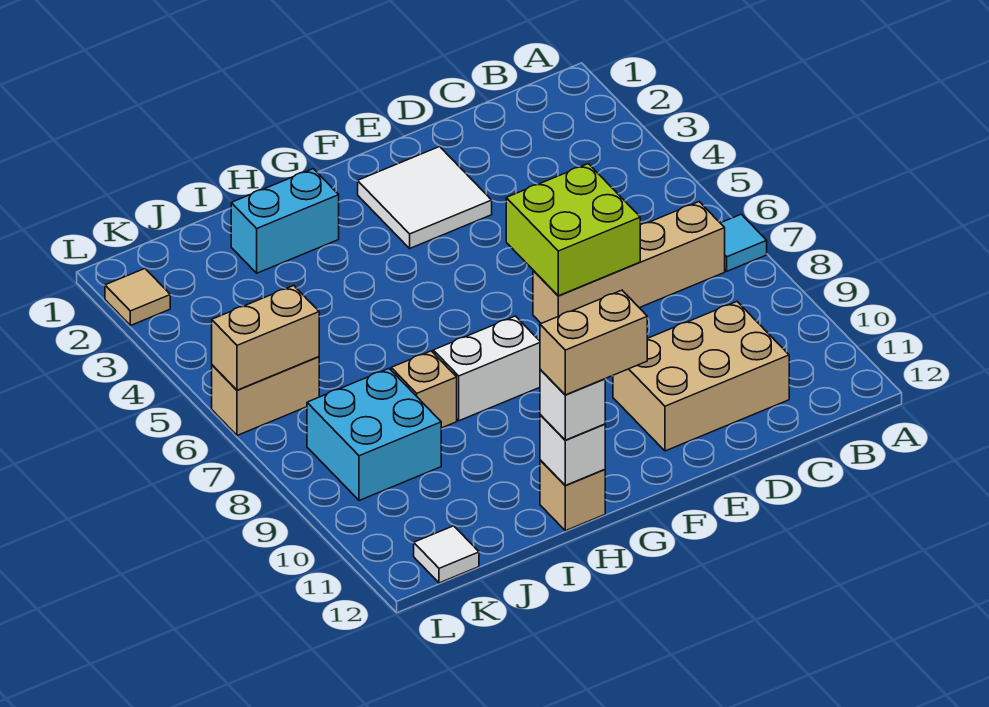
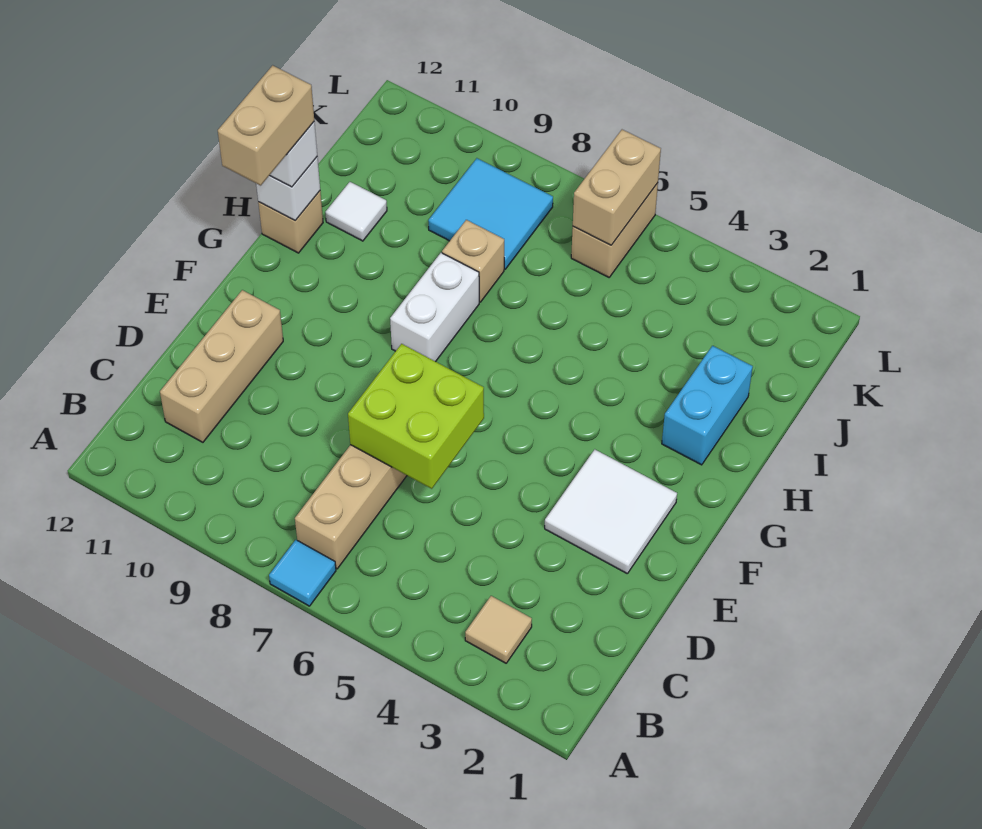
tan 2x3 brick [613,302,789,451] -> tan 1x3 brick [160,290,283,442]
cyan 2x2 brick [307,369,441,501] -> cyan 2x2 tile [428,158,553,269]
white 1x1 tile [414,526,479,583] -> white 1x1 tile moved to [325,182,387,241]
tan 1x1 tile [105,269,170,326] -> tan 1x1 tile moved to [465,596,532,663]

